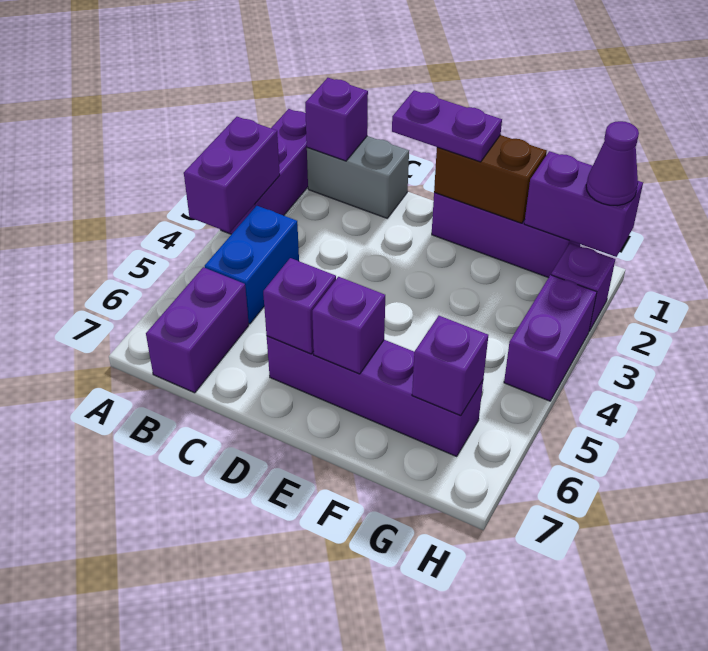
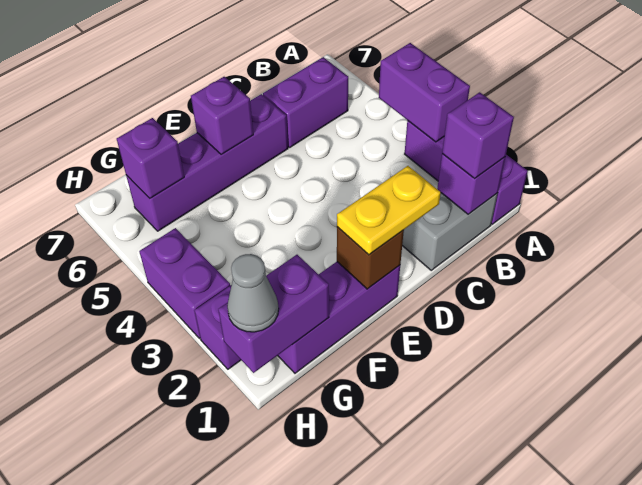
blue 1x2 brick [205,206,299,324] -> none
purple 1x2 brick [146,267,249,393] -> purple 1x2 brick turned to [263,57,348,147]
purple 1x2 plate [392,90,502,162] -> yellow 1x2 plate [337,166,441,255]
purple 1x1 brick [263,258,336,354] -> purple 1x1 brick moved to [442,92,514,178]
brown 1x2 brick [434,135,547,223] -> brown 1x1 brick [337,227,404,289]
purple 1x1 cone [586,121,639,205] -> grey 1x1 cone [227,254,279,332]

